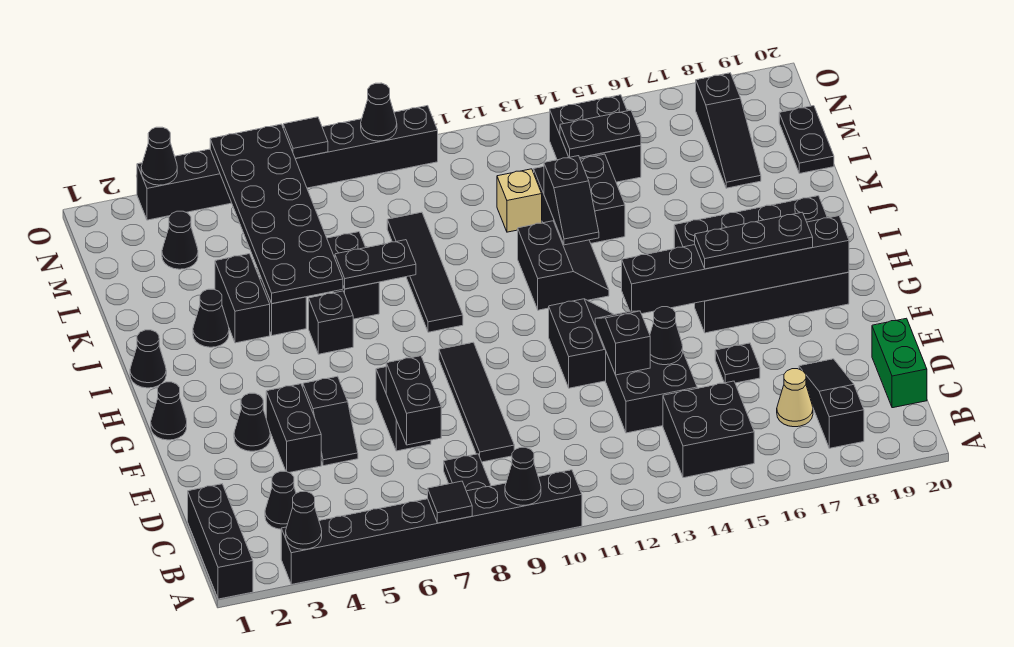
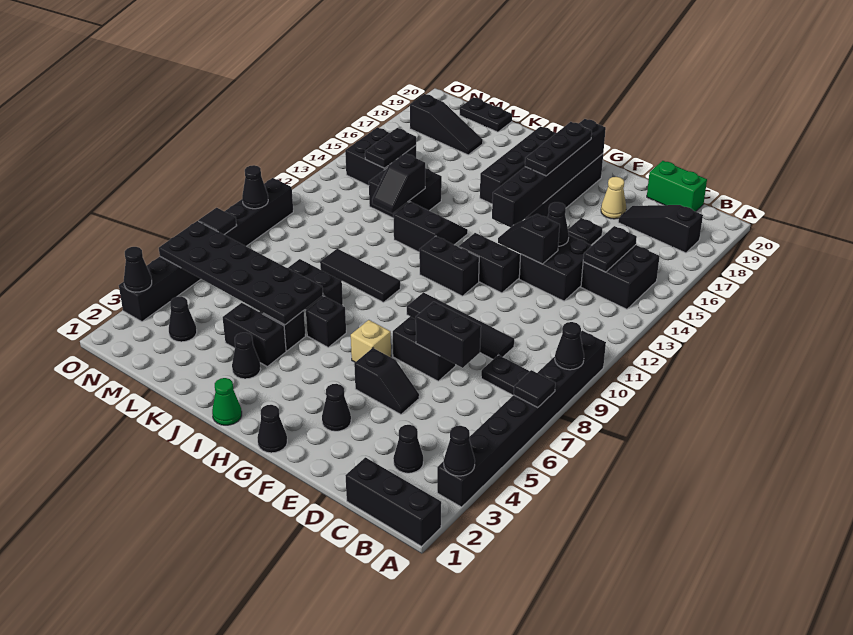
tan 1x1 cone [777,369,813,427] -> tan 1x1 cone moved to [601,177,626,219]
black 1x2 brick [266,384,321,473] -> black 1x2 brick moved to [419,236,479,296]
black 1x1 cone [130,330,166,388] -> green 1x1 cone [212,378,242,425]
black 1x4 tile [387,212,463,332] -> black 1x3 tile [320,249,400,302]
black 1x2 plate [335,240,416,289] -> black 1x2 plate moved to [583,226,637,272]
black 1x2 slope [544,156,599,245] -> black 1x2 slope turned to [372,153,425,213]
tan 1x1 brick [497,169,542,232] -> tan 1x1 brick moved to [351,320,391,362]

